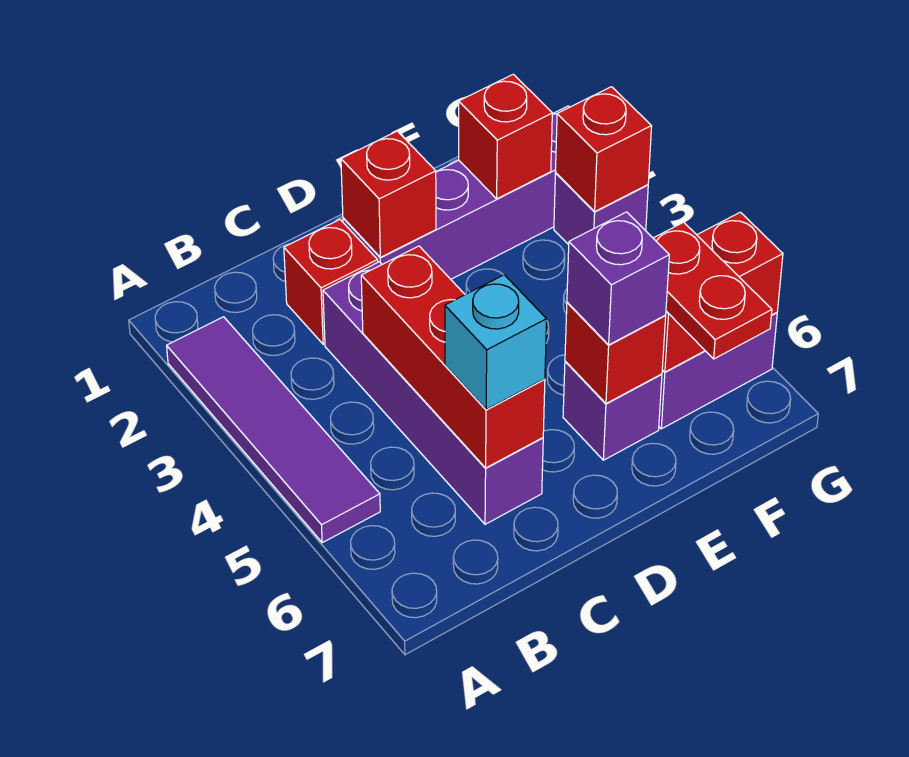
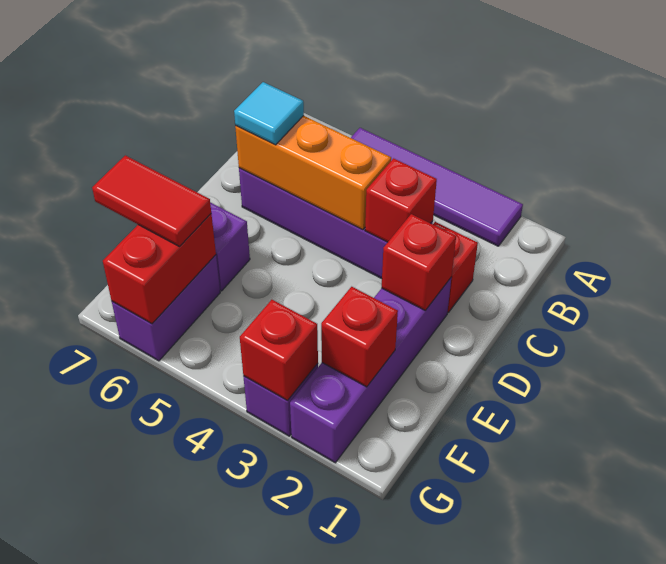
red 1x3 brick [361,246,545,468] -> orange 1x3 brick [235,116,391,230]
cyan 1x1 brick [445,275,547,410] -> cyan 1x1 tile [234,82,304,145]
red 1x1 brick [565,302,666,404] -> red 1x1 brick moved to [365,158,437,242]
purple 1x1 brick [567,212,669,345] -> none
red 1x2 plate [653,222,772,359] -> red 1x2 tile [92,155,211,246]

